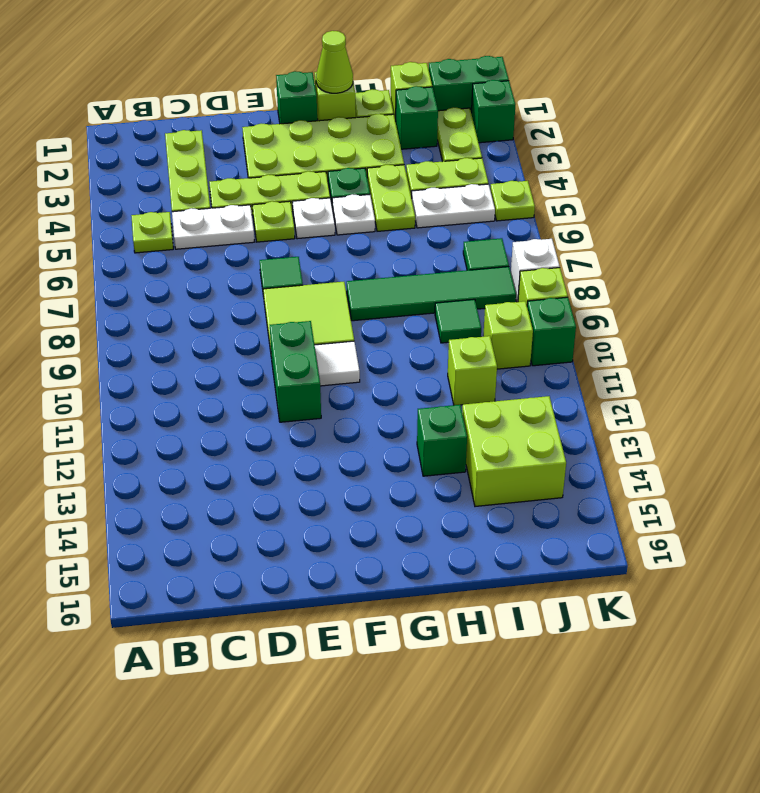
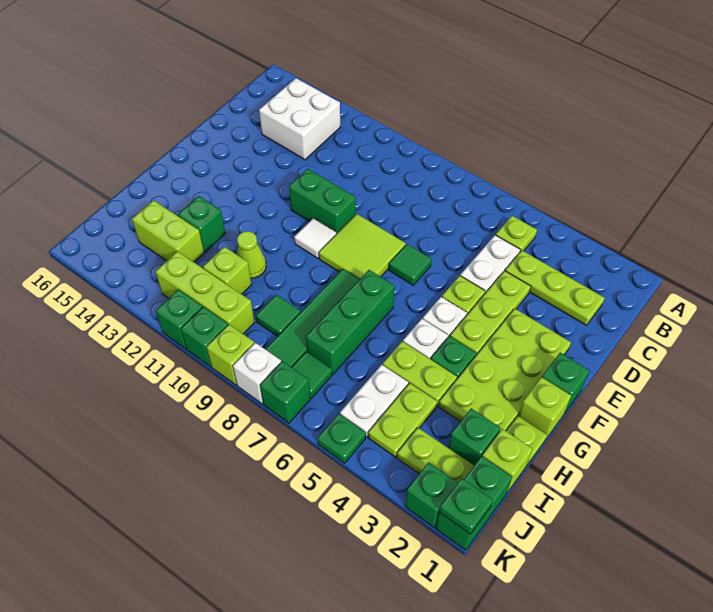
none -> white 2x2 brick [259,78,340,160]
lime 1x1 cone [316,31,353,93] -> lime 1x1 cone moved to [237,231,266,278]
none -> green 1x3 brick [306,270,395,374]
lime 2x2 brick [462,396,566,506] -> lime 1x2 brick [132,200,204,262]
lime 1x1 brick [483,301,533,369] -> lime 1x3 brick [156,251,254,334]
none -> green 1x1 plate [439,478,493,534]
lime 1x1 plate [490,181,535,221] -> green 1x1 plate [317,414,366,463]
none -> green 1x1 brick [260,361,310,423]
none -> green 1x1 brick [156,290,203,349]

